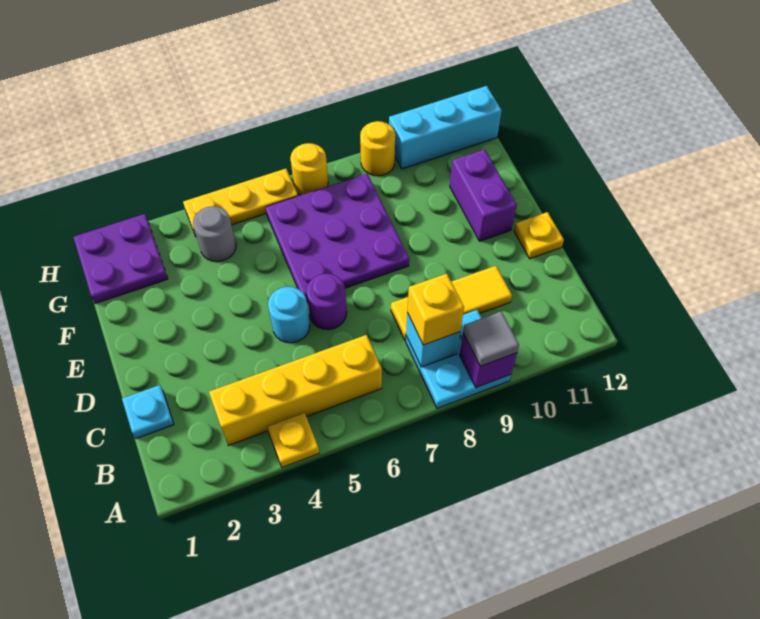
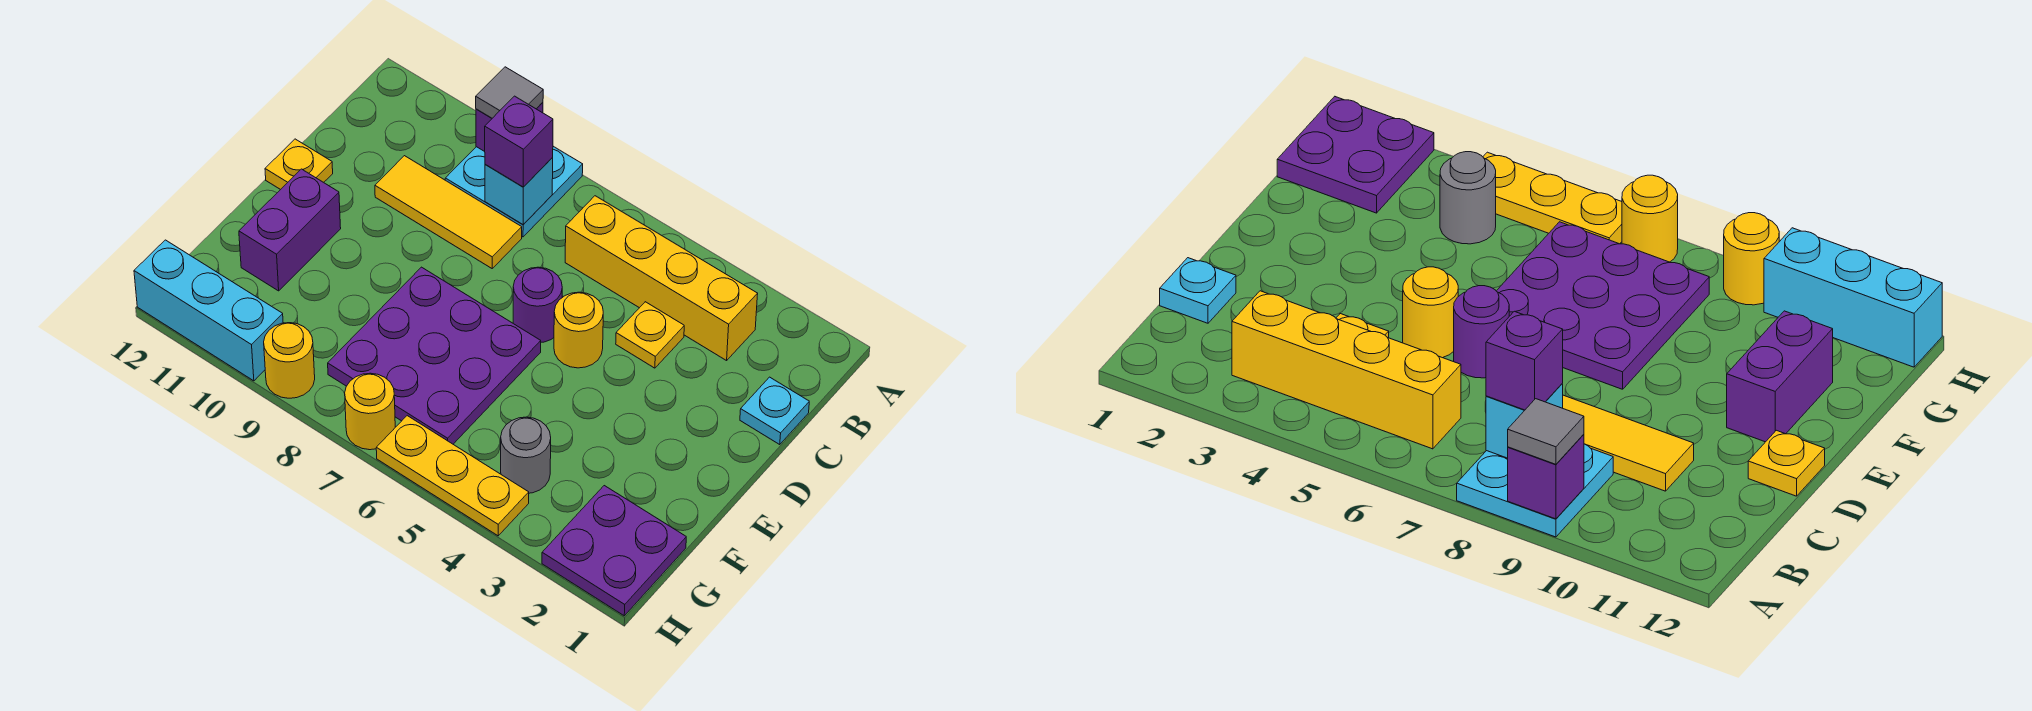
yellow 1x1 plate [267,413,319,467] -> yellow 1x1 plate moved to [616,302,684,368]
yellow 1x1 brick [407,274,464,345] -> purple 1x1 brick [485,96,553,187]
cyan 1x1 round brick [268,287,310,343] -> yellow 1x1 round brick [554,292,603,368]

